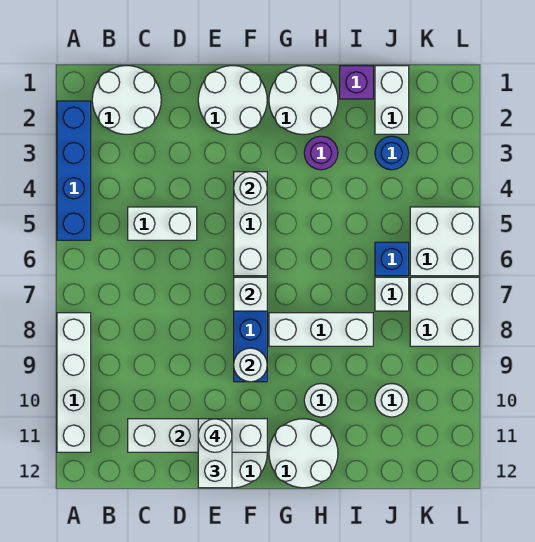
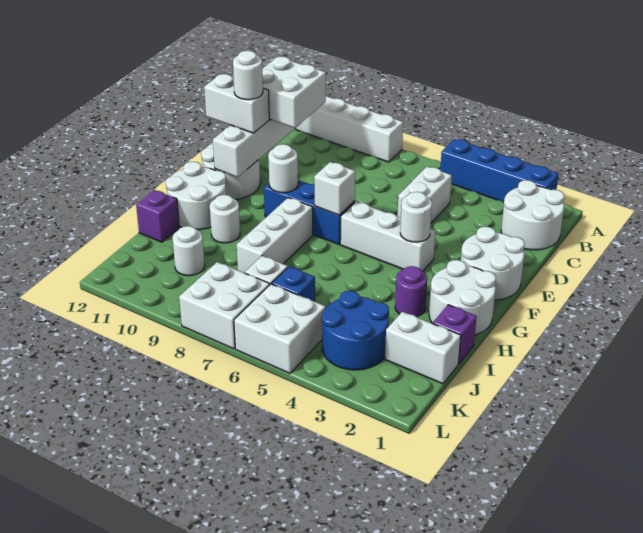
none -> white 2x2 brick [262,56,326,128]
none -> purple 1x1 brick [136,190,179,242]
blue 1x1 round brick [375,136,408,170] -> blue 2x2 round brick [322,291,389,370]

